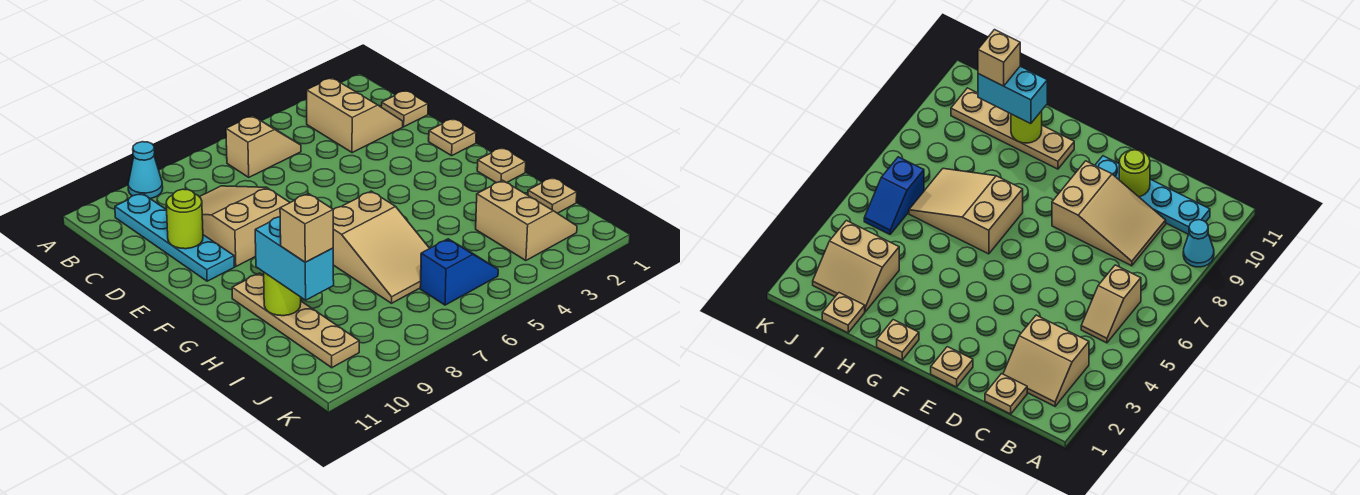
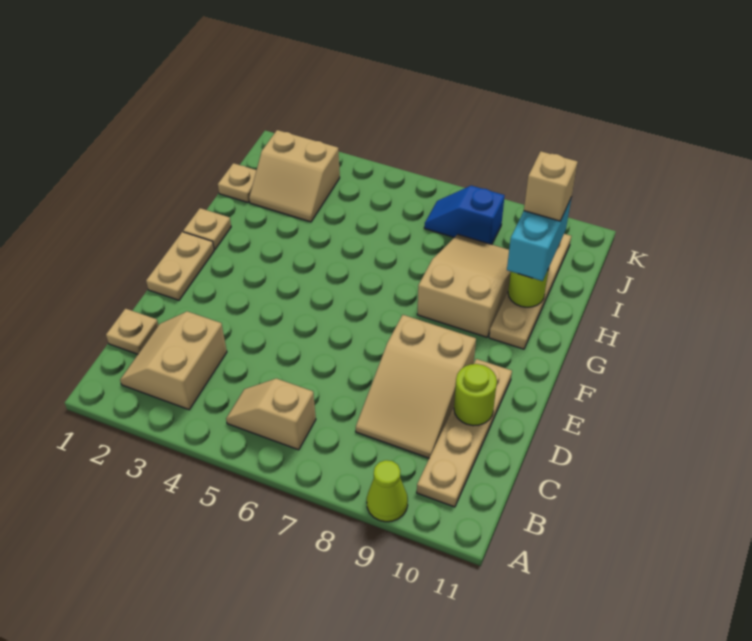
cyan 1x1 cone [128,142,163,199] -> lime 1x1 cone [367,460,408,522]
cyan 1x4 plate [115,193,234,281] -> tan 1x4 plate [417,359,512,507]
tan 1x1 plate [429,119,476,156] -> tan 1x2 plate [146,232,214,300]
tan 2x3 slope [333,191,429,303] -> tan 2x3 slope moved to [417,234,511,337]
tan 2x2 slope [476,180,577,261] -> tan 2x2 slope turned to [249,130,340,222]
blue 1x2 slope [420,239,498,305] -> blue 1x2 slope moved to [424,186,505,244]

